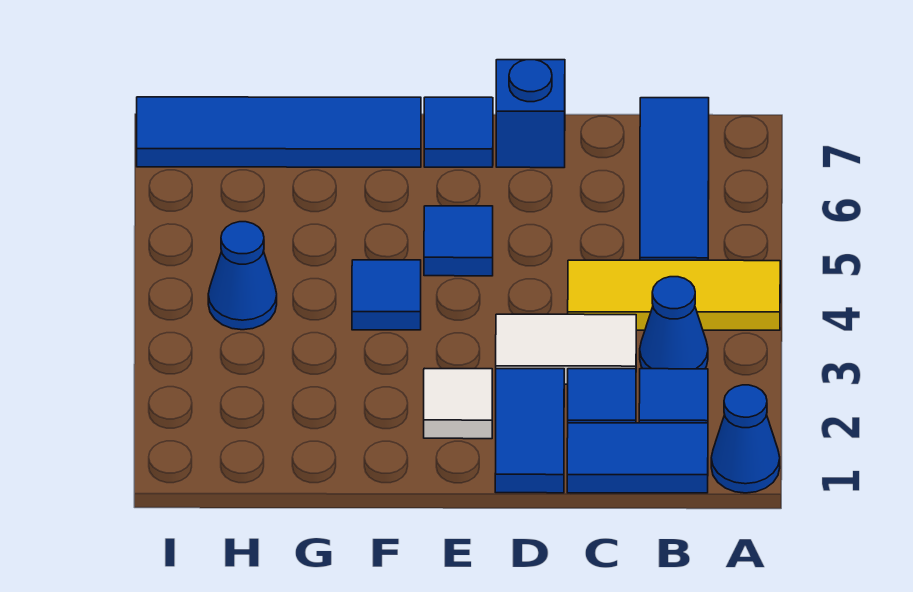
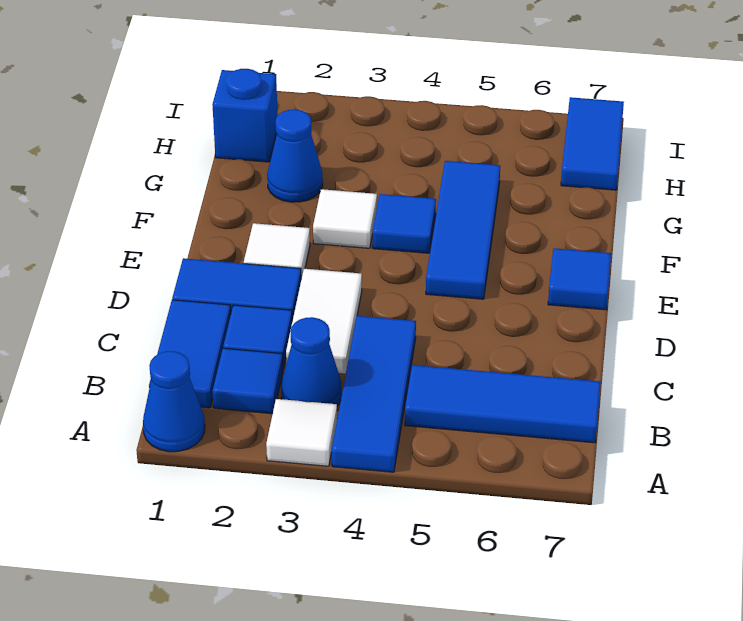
none -> white 1x1 tile [266,399,337,466]
yellow 1x3 tile [568,260,780,330] -> blue 1x3 tile [332,316,416,472]
blue 1x1 brick [496,60,565,168] -> blue 1x1 brick moved to [212,69,278,162]
blue 1x1 tile [424,206,493,276] -> blue 1x3 tile [426,161,500,299]
none -> white 1x1 tile [313,189,377,248]
blue 1x4 tile [137,97,421,167] -> blue 1x2 tile [561,97,624,190]
blue 1x1 cone [208,222,277,330] -> blue 1x1 cone moved to [267,109,323,202]

